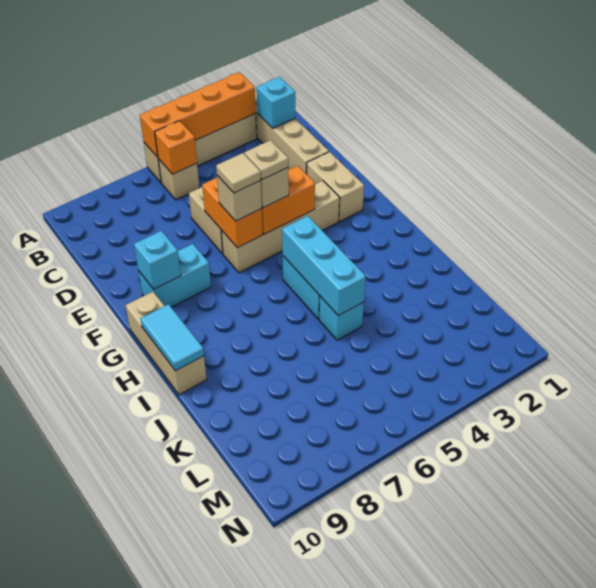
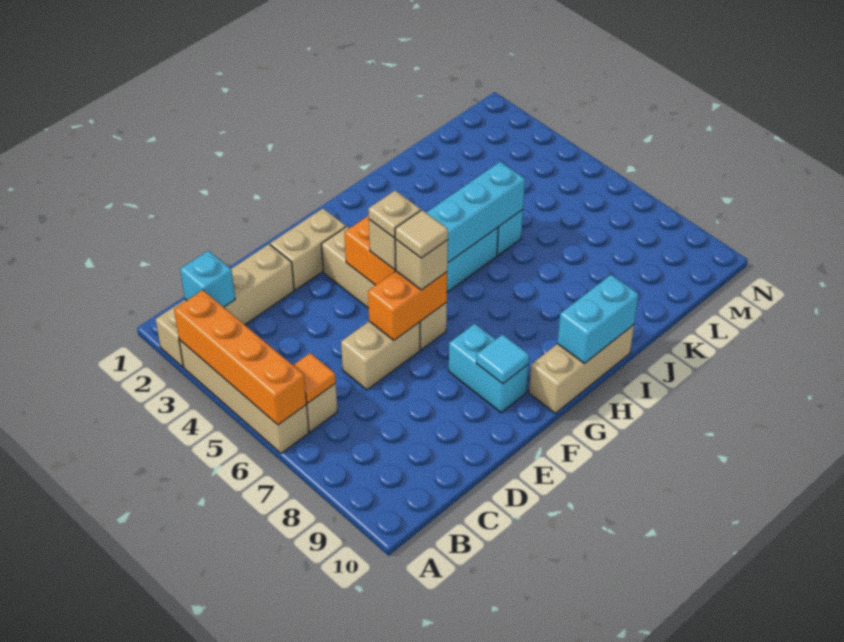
orange 1x1 brick [155,121,197,174] -> orange 1x1 tile [293,353,336,403]
cyan 1x1 brick [134,231,181,289] -> cyan 1x1 tile [476,334,529,384]
cyan 1x2 tile [140,304,204,371] -> cyan 1x2 brick [557,275,639,363]

